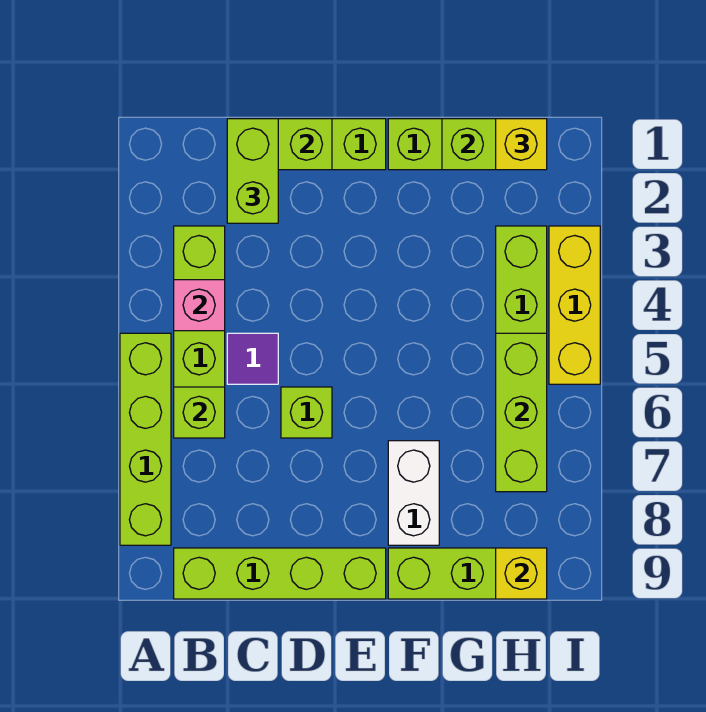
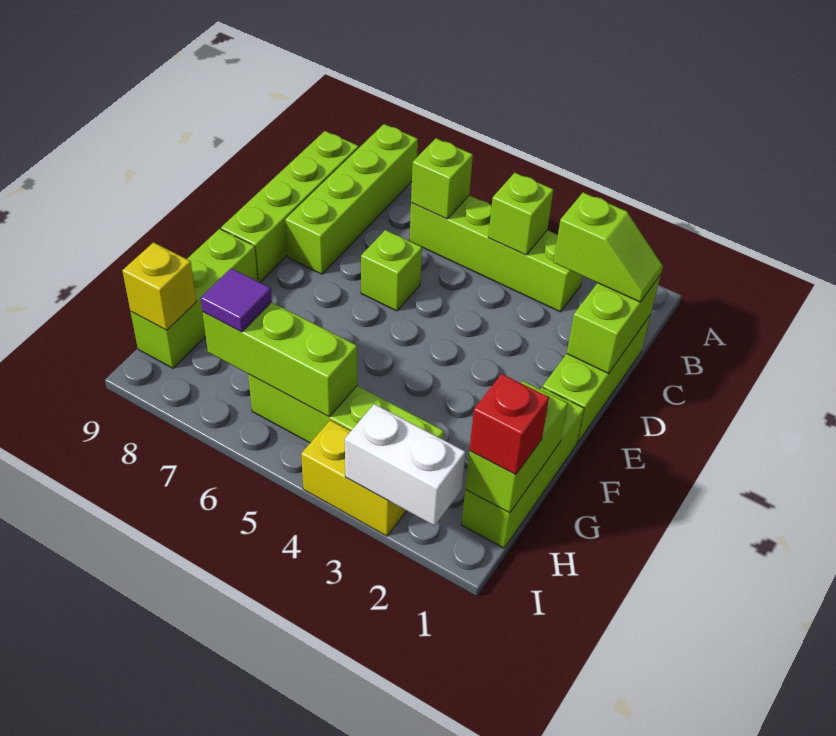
lime 1x4 brick [120,333,171,545] -> lime 1x4 brick turned to [285,124,418,274]
pink 1x1 brick [174,280,225,331] -> lime 1x1 brick [488,173,553,255]
lime 1x2 brick [227,119,278,223] -> lime 1x2 slope [553,193,663,302]
purple 1x1 tile [227,333,278,384] -> purple 1x1 tile moved to [201,268,272,332]
white 1x2 brick [388,441,439,545] -> white 1x2 brick moved to [345,404,466,526]
yellow 1x1 brick [496,119,547,170] -> red 1x1 brick [469,374,549,475]
yellow 1x3 brick [549,226,600,384] -> yellow 1x2 brick [301,420,406,536]

